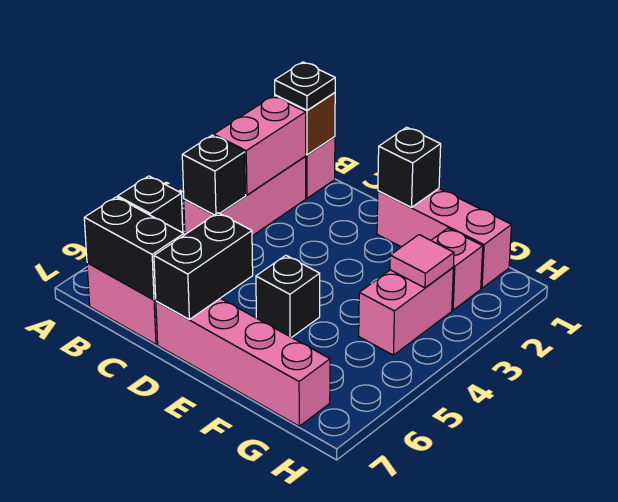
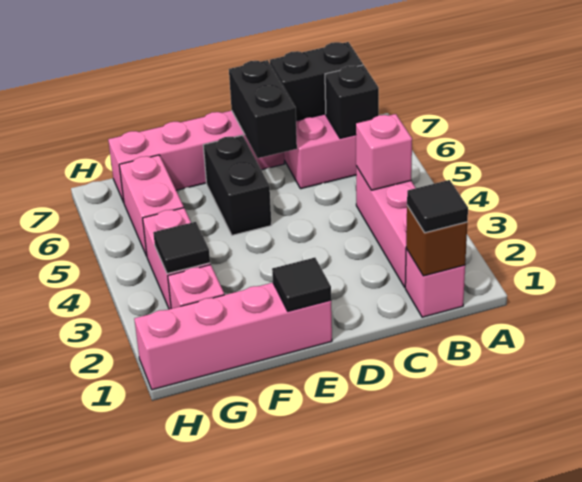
black 1x1 plate [275,62,335,110] -> black 1x1 tile [407,180,468,233]
pink 1x2 brick [214,96,306,195] -> pink 1x2 brick moved to [119,155,184,256]
black 1x1 brick [182,135,246,215] -> pink 1x1 brick [356,114,412,190]
pink 1x3 brick [377,189,511,288] -> pink 1x4 brick [134,283,332,390]
black 1x1 brick [378,127,441,207] -> black 1x1 tile [272,258,331,311]
black 1x1 brick [256,255,320,338] -> black 1x2 brick [203,135,271,235]
pink 1x1 tile [390,235,454,288] -> black 1x1 tile [153,222,210,274]

